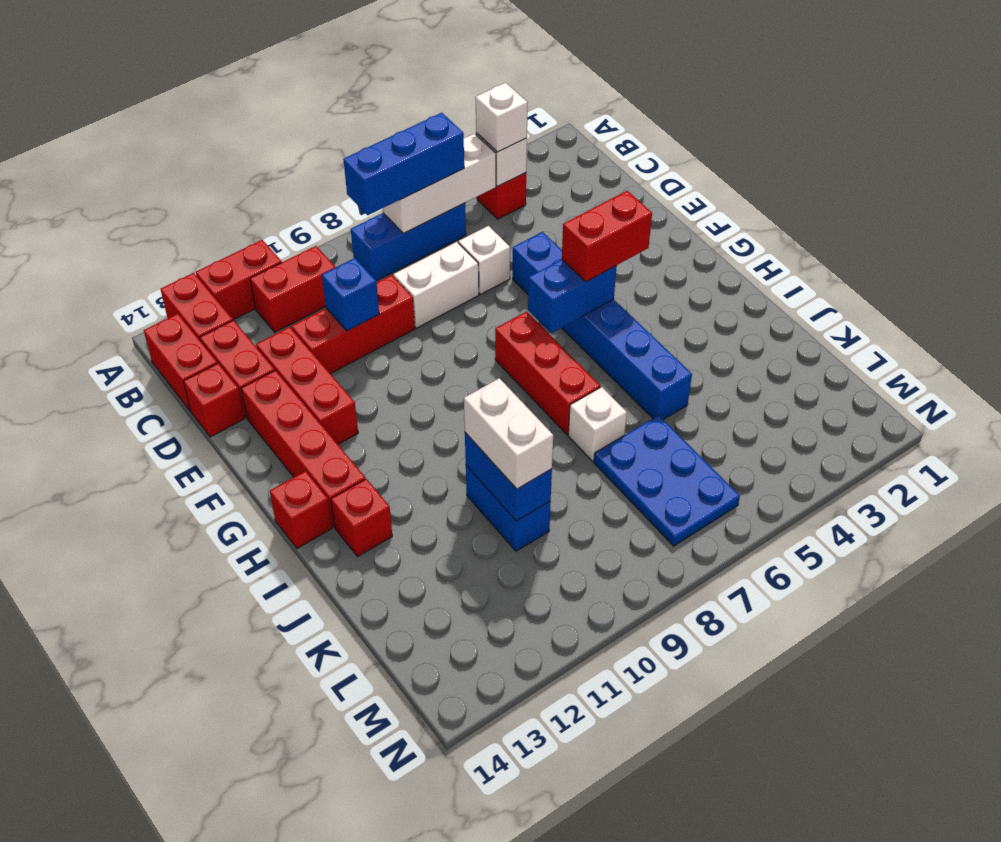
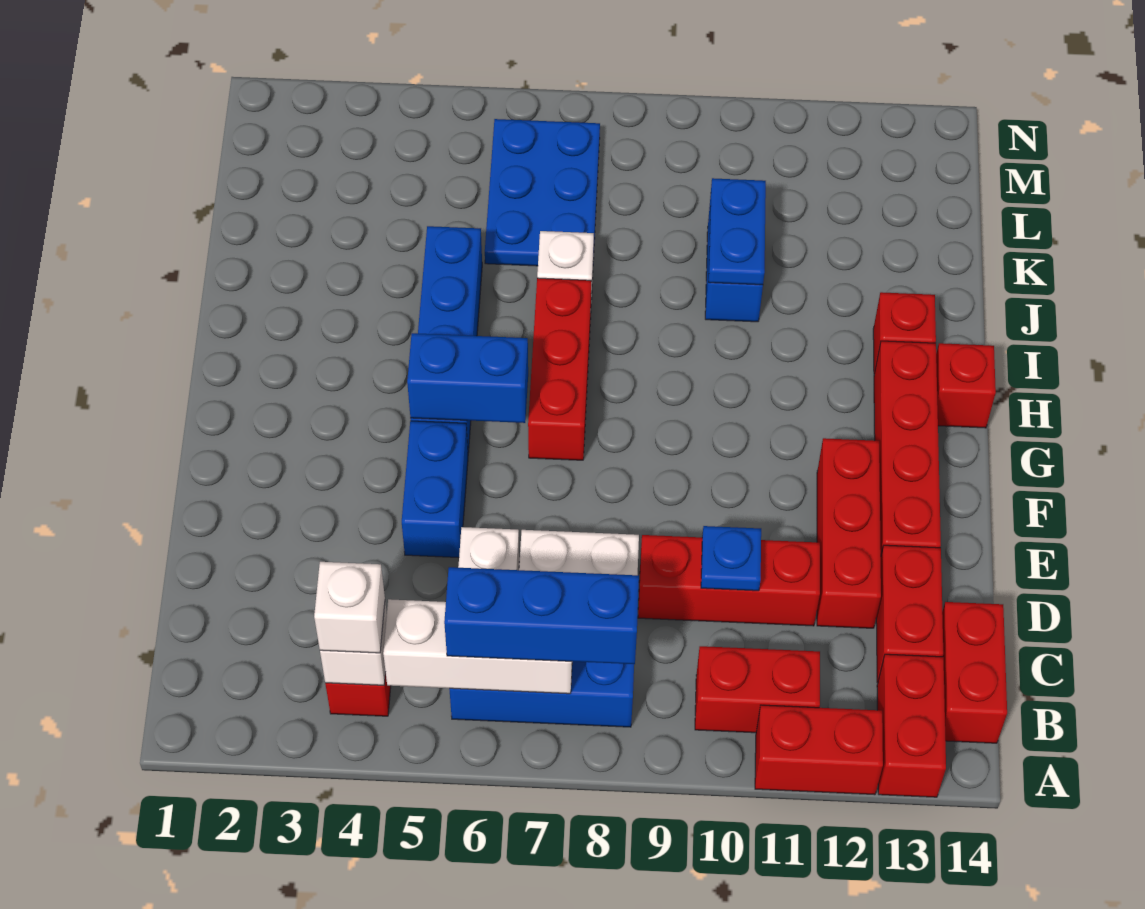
blue 1x1 brick [322,258,379,331] -> blue 1x1 plate [701,526,761,591]
red 1x1 brick [184,363,244,437] -> none
red 1x2 brick [562,191,652,282] -> none
blue 1x2 brick [465,433,552,521] -> blue 1x2 plate [709,178,766,285]
white 1x2 brick [464,378,553,489] -> none

